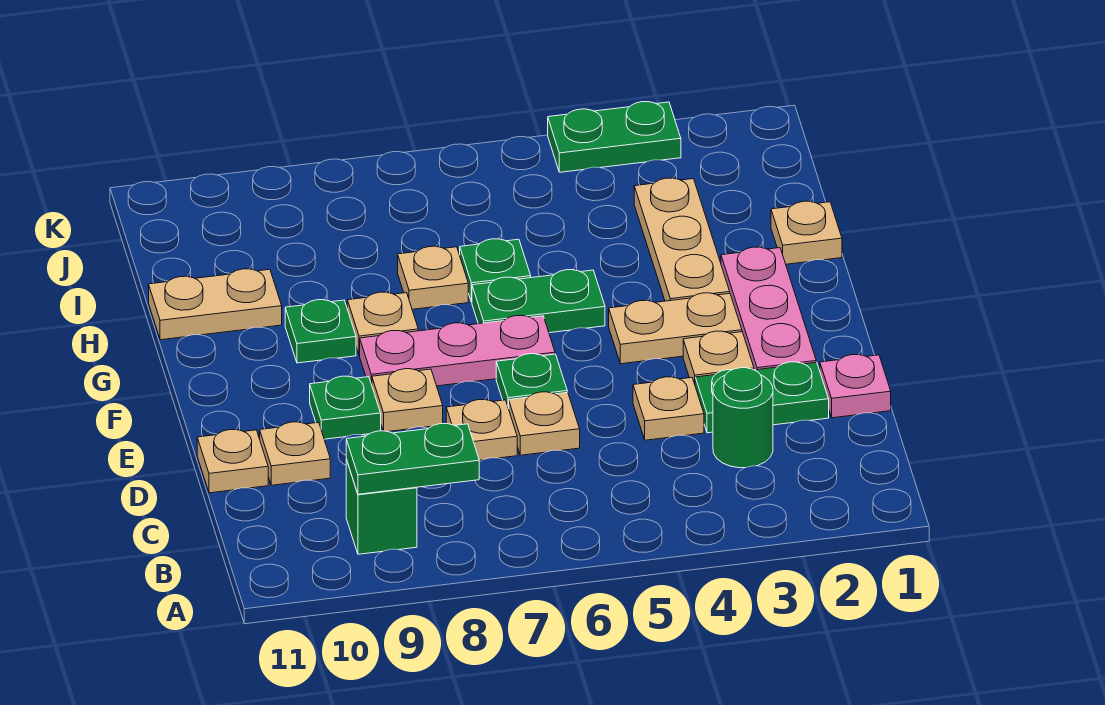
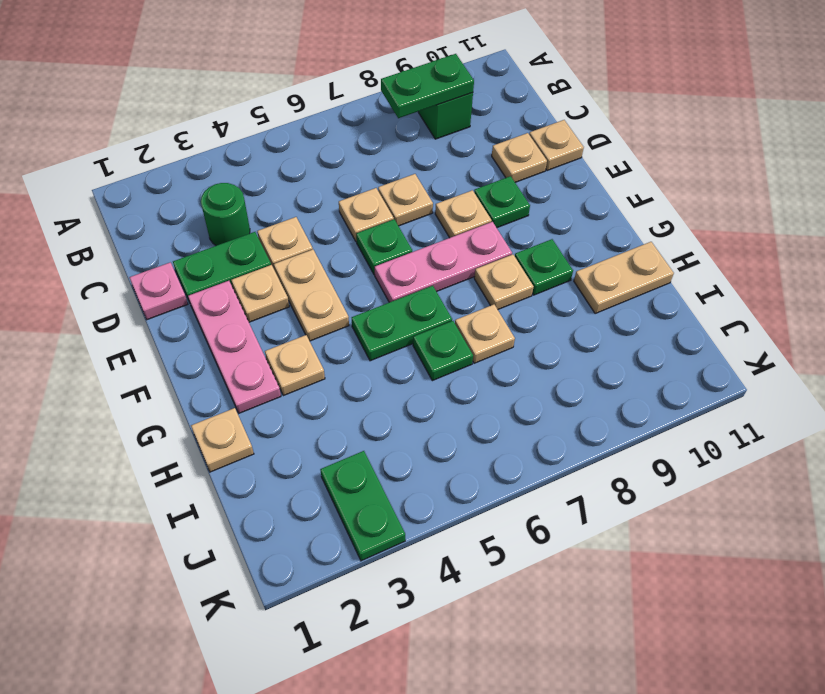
tan 1x2 plate [609,293,742,364] -> tan 1x2 plate turned to [274,250,349,341]
tan 1x3 plate [634,178,730,301] -> tan 1x1 plate [265,335,325,396]
green 1x2 plate [548,102,681,172] -> green 1x2 plate turned to [320,451,405,561]

